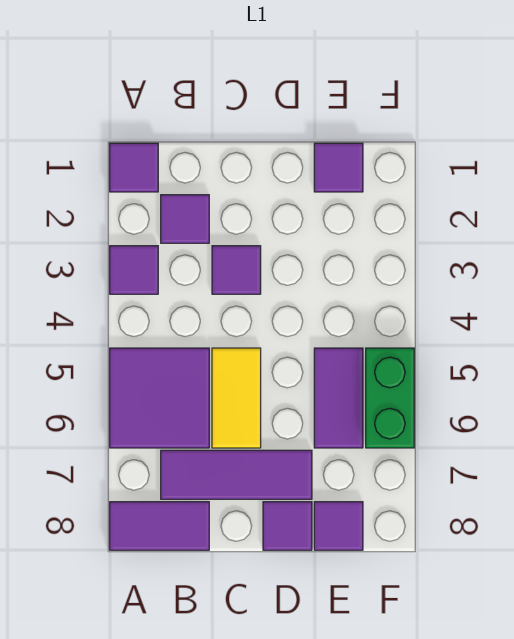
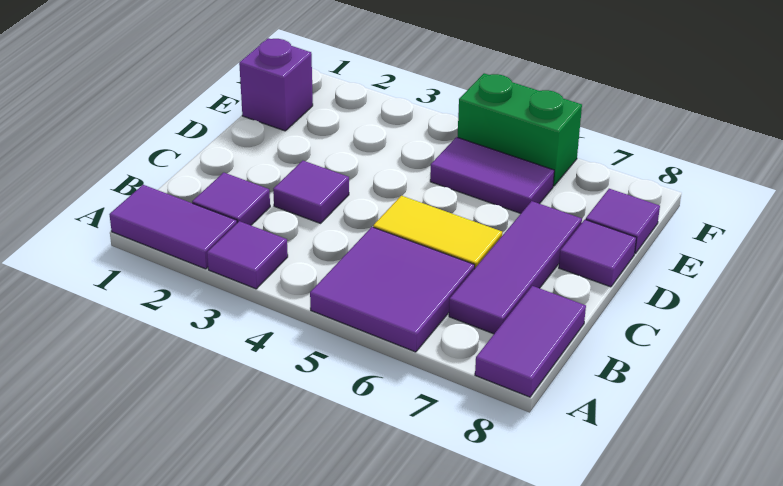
purple 1x1 tile [110,143,158,192] -> purple 1x2 tile [109,185,237,269]
purple 1x1 tile [314,143,363,192] -> purple 1x1 brick [239,38,313,131]

